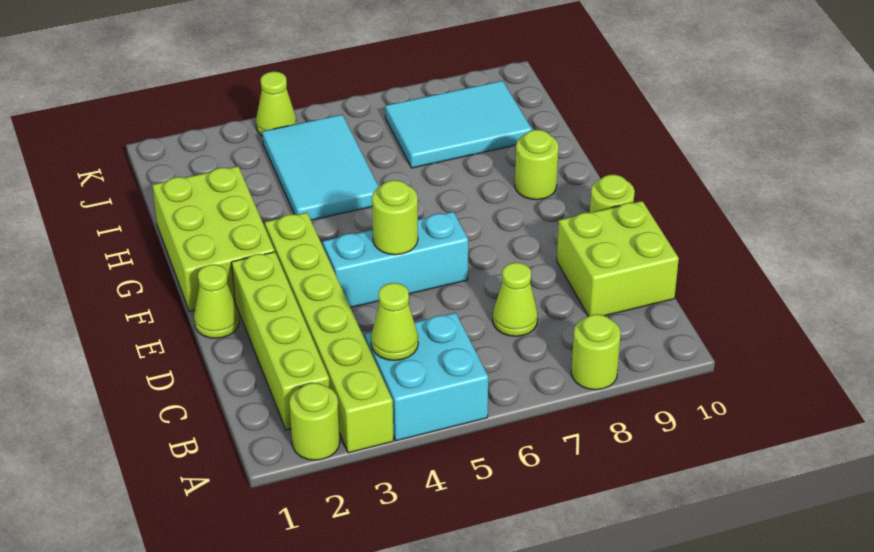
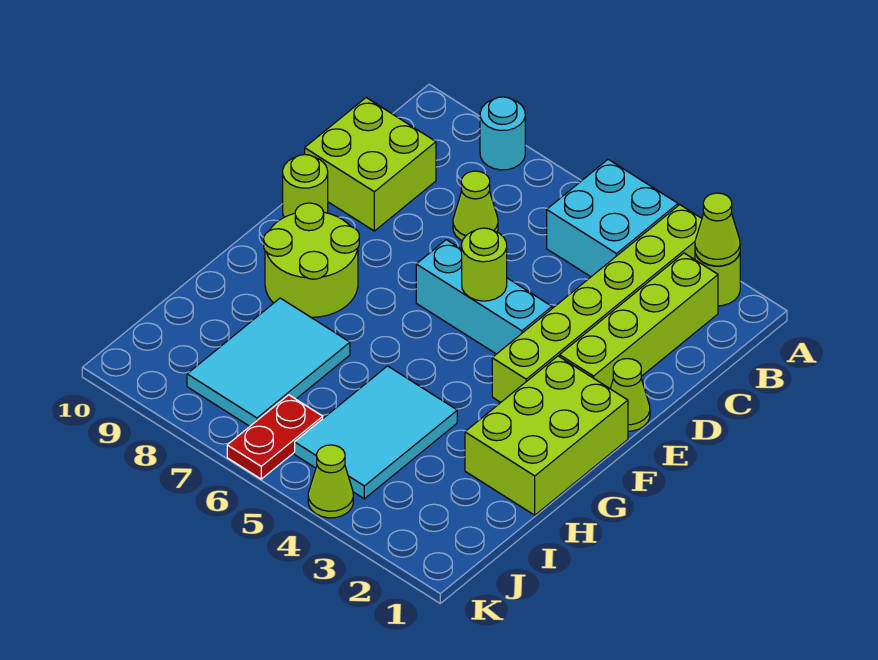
lime 1x1 round brick [571,314,621,390] -> cyan 1x1 round brick [480,97,525,170]
lime 1x1 cone [371,283,418,361] -> lime 1x1 cone moved to [695,193,740,266]
lime 1x1 round brick [515,130,559,200] -> lime 2x2 round brick [264,203,359,317]
cyan 2x3 tile [385,81,532,168] -> cyan 2x3 tile turned to [187,298,350,426]
none -> red 1x2 plate [227,395,323,479]

